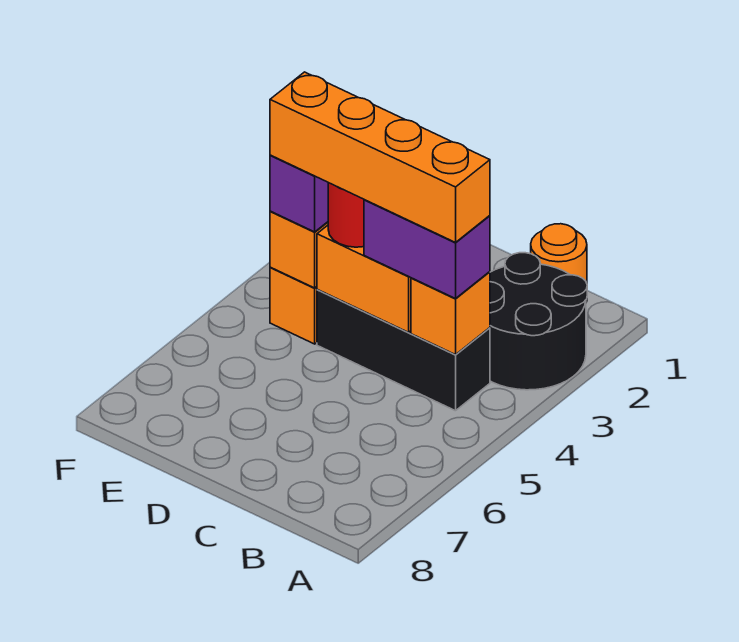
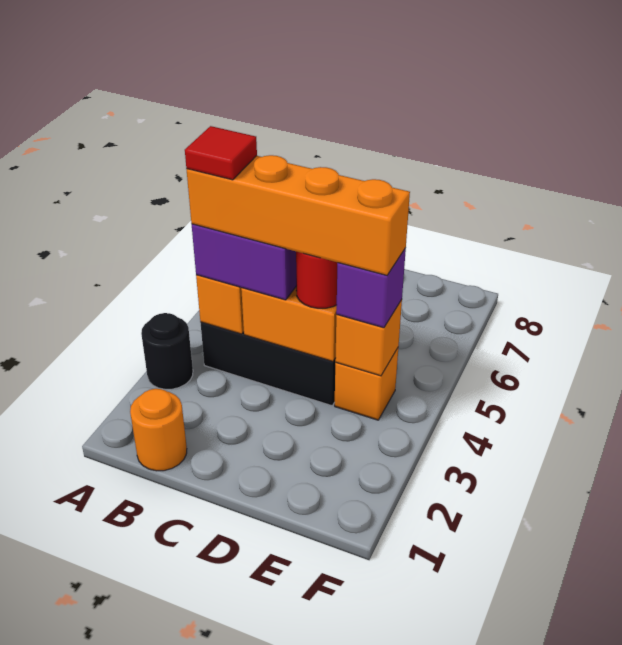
black 2x2 round brick [490,253,587,390] -> black 1x1 round brick [141,313,193,389]
none -> red 1x1 tile [185,126,257,180]

